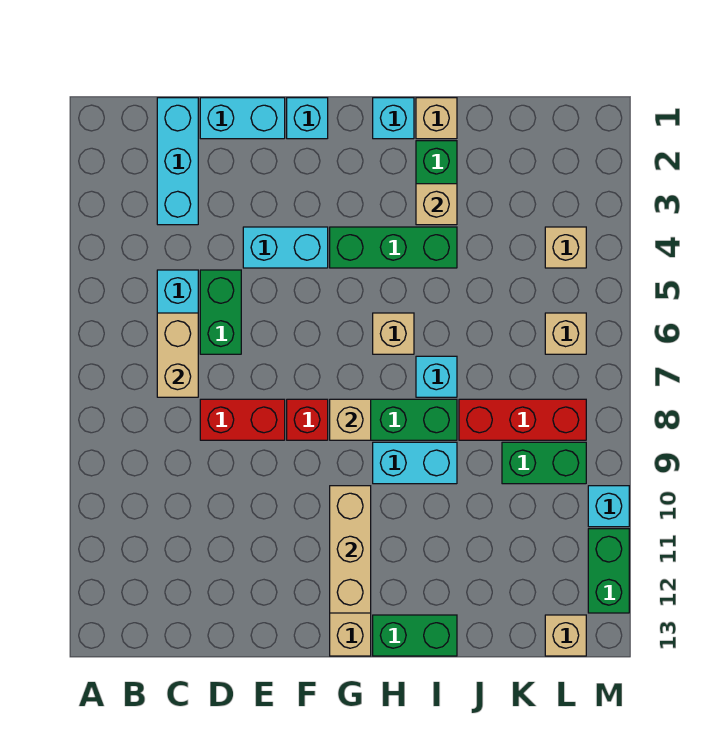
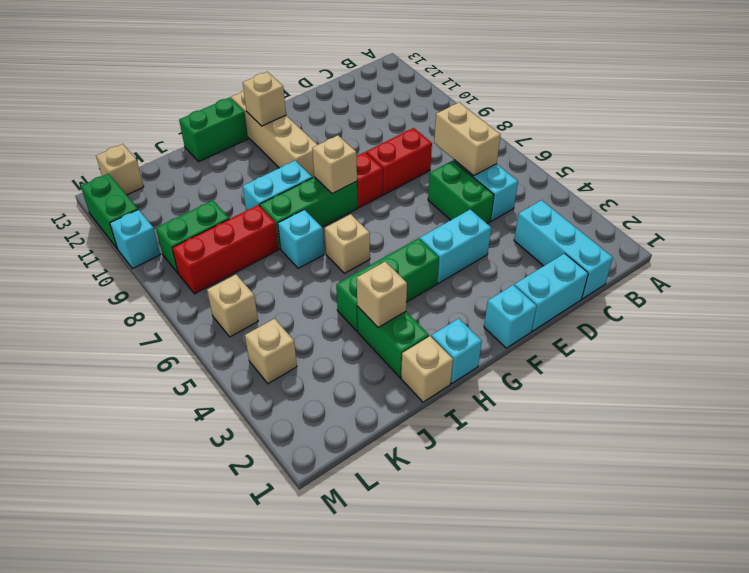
tan 1x3 brick [330,486,371,613] -> tan 1x1 brick [243,72,286,126]

